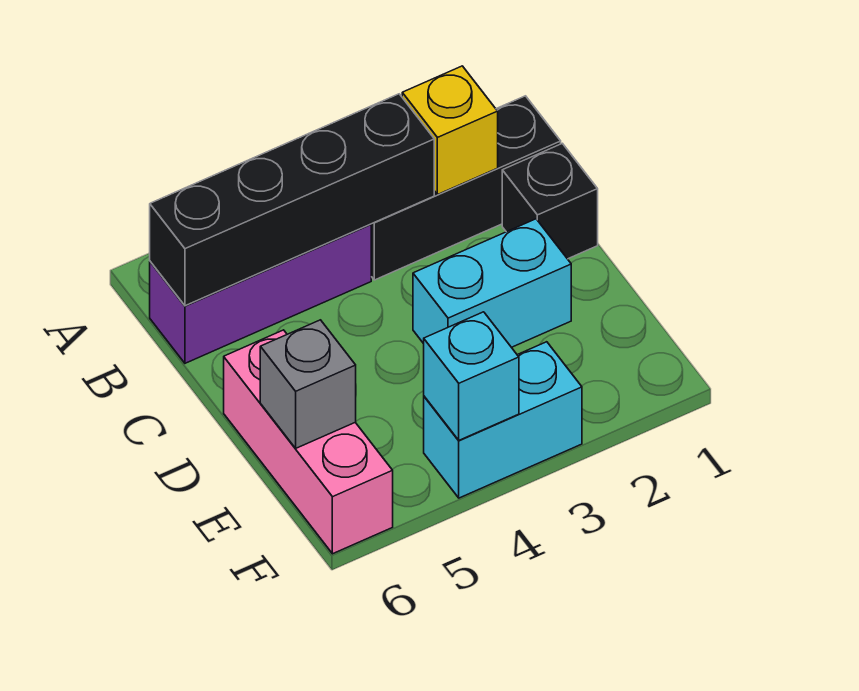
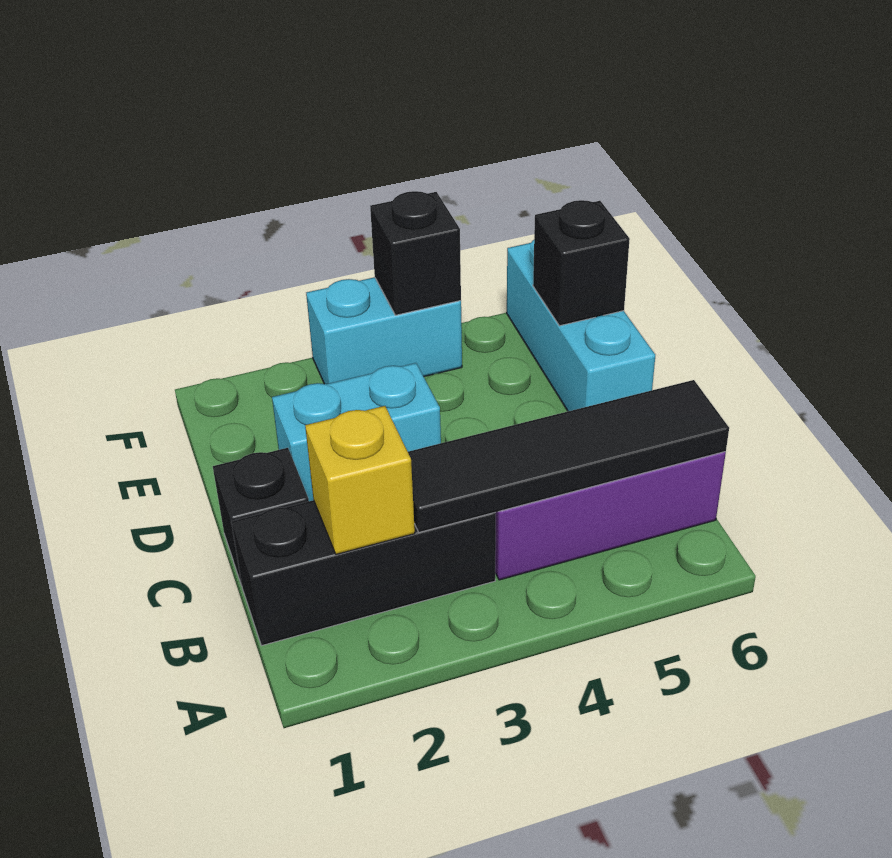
black 1x4 brick [150,94,434,306] -> black 1x4 tile [408,380,729,532]
pink 1x3 brick [224,330,393,554] -> cyan 1x3 brick [507,240,655,411]
grey 1x1 brick [260,320,356,448] -> black 1x1 brick [533,200,630,326]
cyan 1x1 brick [424,312,519,440] -> black 1x1 brick [370,191,461,315]

